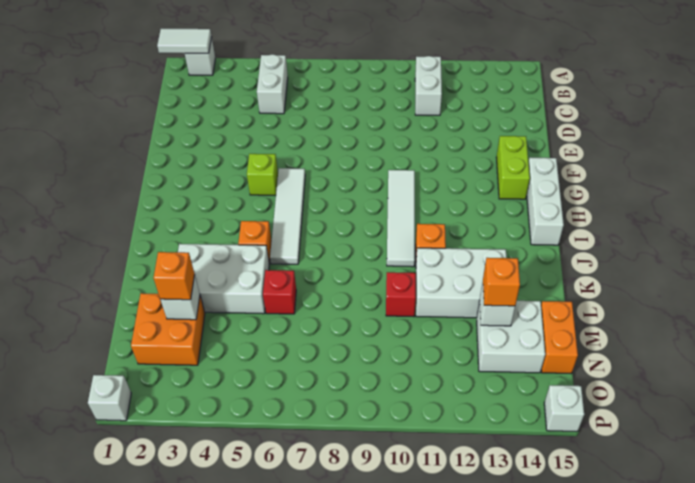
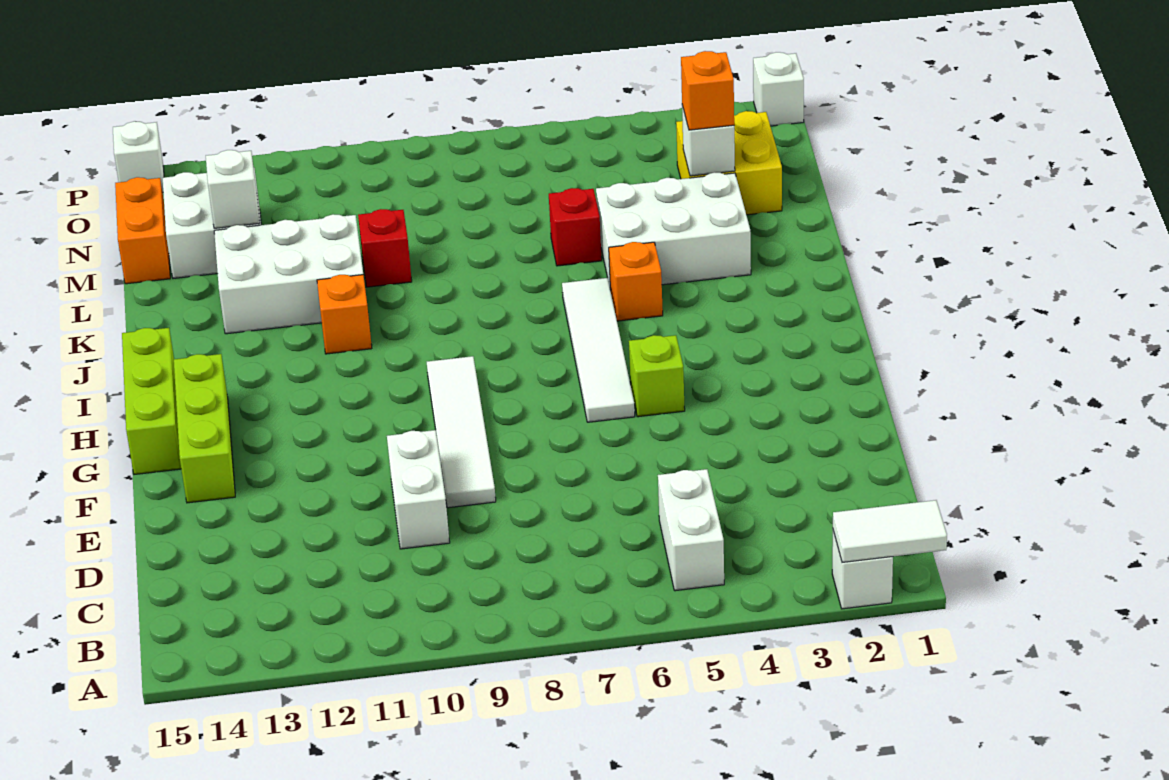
white 1x2 brick [415,56,442,115] -> white 1x2 brick moved to [387,430,450,549]
lime 1x2 brick [496,136,530,199] -> lime 1x3 brick [174,354,235,503]
white 1x4 tile [387,170,415,267] -> white 1x4 tile moved to [427,356,496,508]
white 1x3 brick [527,158,564,245] -> lime 1x3 brick [122,328,181,474]
orange 2x2 brick [131,293,205,365] -> yellow 2x2 brick [676,111,782,215]
orange 1x1 brick [483,258,520,306] -> none

